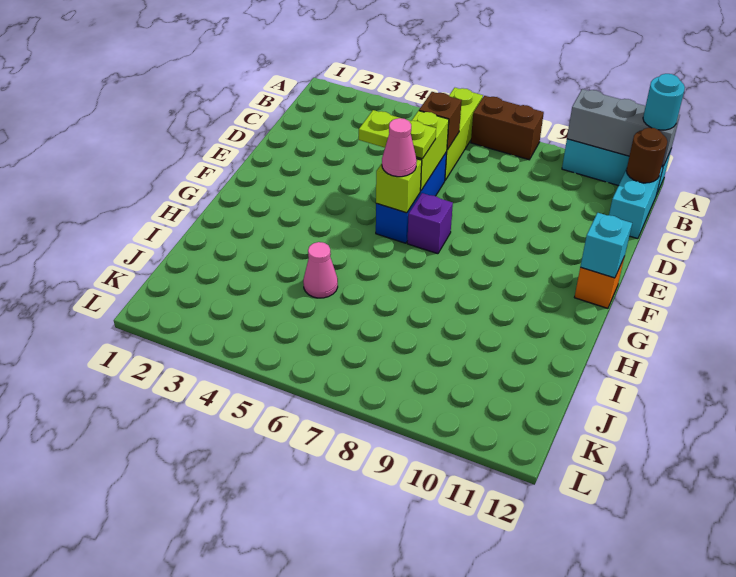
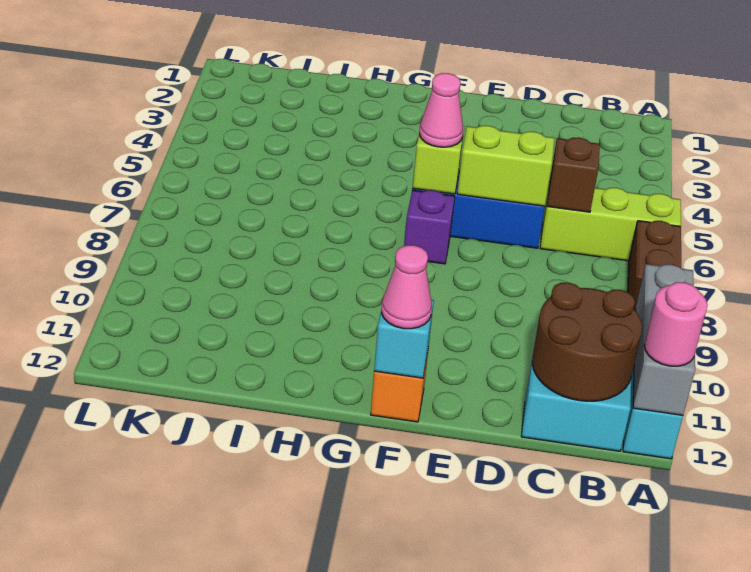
cyan 1x1 round brick [643,74,685,130] -> pink 1x1 round brick [644,282,707,366]
brown 1x1 round brick [626,128,667,183] -> brown 2x2 round brick [532,282,642,401]
lime 1x2 plate [359,110,436,159] -> none
pink 1x1 cone [303,242,338,298] -> pink 1x1 cone moved to [382,245,432,329]

